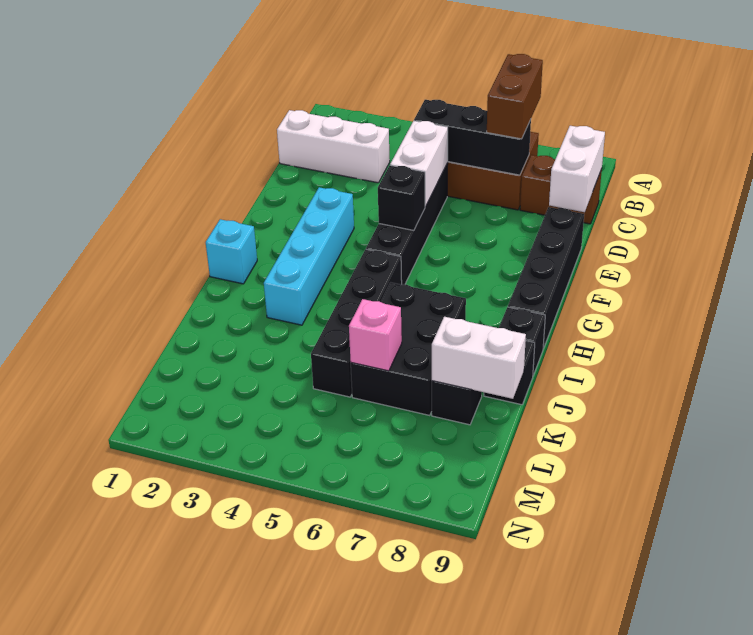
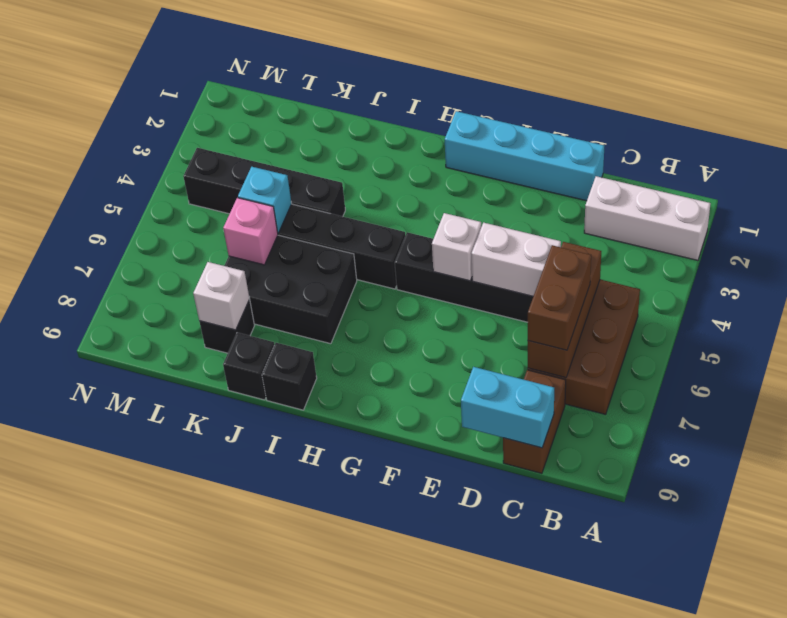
brown 1x2 brick [487,54,543,139] -> brown 1x2 brick turned to [528,245,591,350]
white 1x3 brick [277,110,390,183] -> white 1x3 brick turned to [584,176,711,260]
black 1x3 brick [414,100,531,175] -> brown 1x3 brick [528,242,601,378]
white 1x2 brick [549,126,605,212] -> cyan 1x2 brick [461,367,554,448]
black 1x4 brick [508,207,584,348] -> black 1x4 brick moved to [183,148,345,217]
cyan 1x4 brick [264,187,354,325] -> cyan 1x4 brick moved to [445,111,604,201]
black 1x1 brick [378,165,425,230] -> white 1x1 brick [432,213,482,281]
cyan 1x1 brick [206,219,257,284] -> cyan 1x1 brick moved to [238,167,292,233]
white 1x2 brick [432,317,526,399] -> white 1x1 brick [193,262,250,330]

